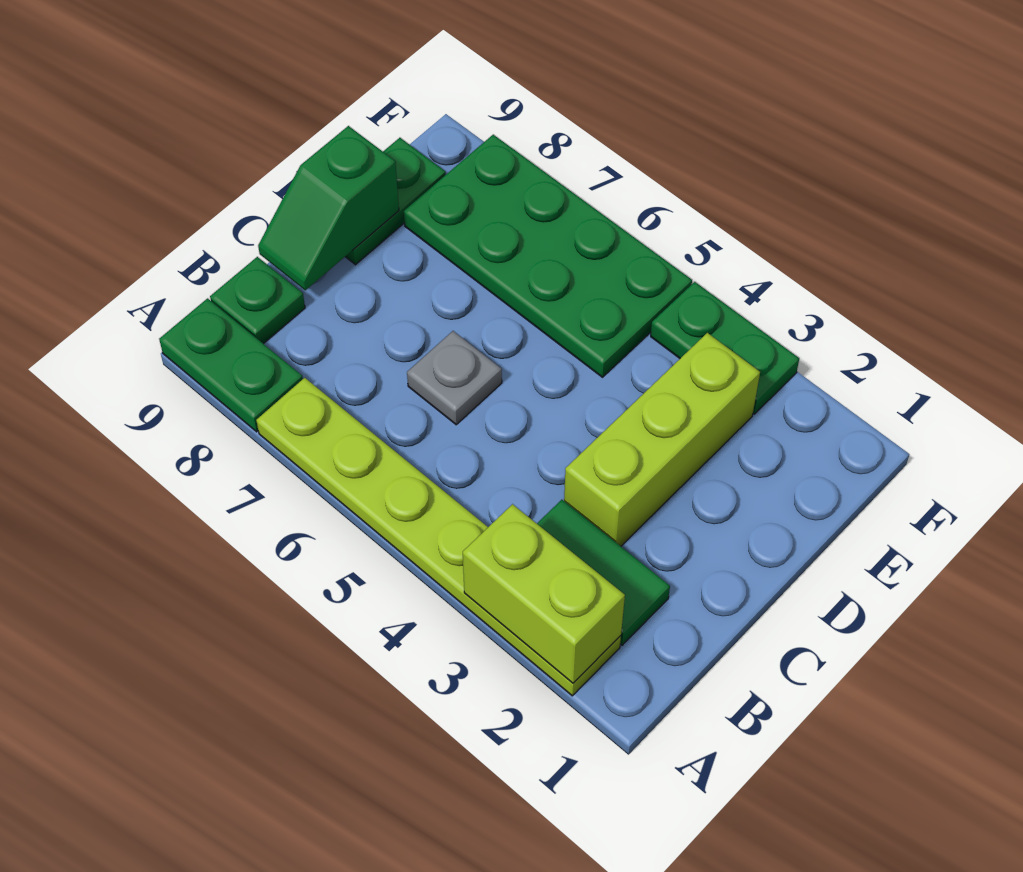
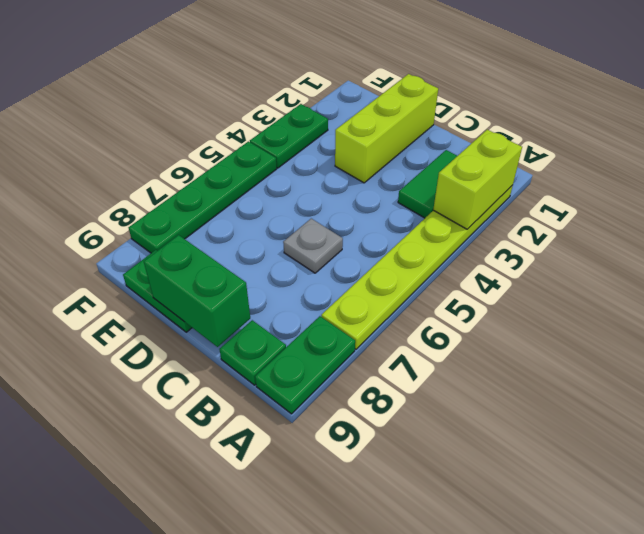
lime 1x3 brick [564,333,760,546] -> lime 1x3 brick turned to [335,74,438,183]
green 1x2 slope [258,126,399,290] -> green 1x2 brick [144,235,250,347]
green 2x4 plate [404,135,692,377] -> green 1x4 plate [129,142,277,253]

